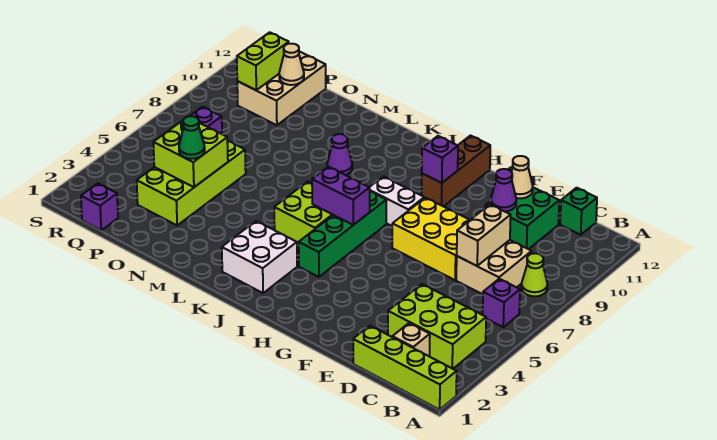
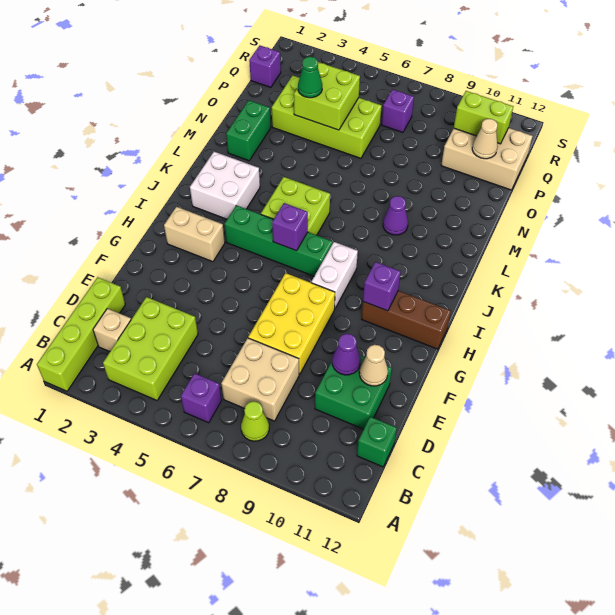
tan 1x2 brick [457,205,511,266] -> tan 1x2 brick moved to [164,207,225,262]
purple 1x2 brick [312,167,370,225] -> purple 1x1 brick [272,203,308,251]
none -> green 1x2 brick [226,100,271,161]

